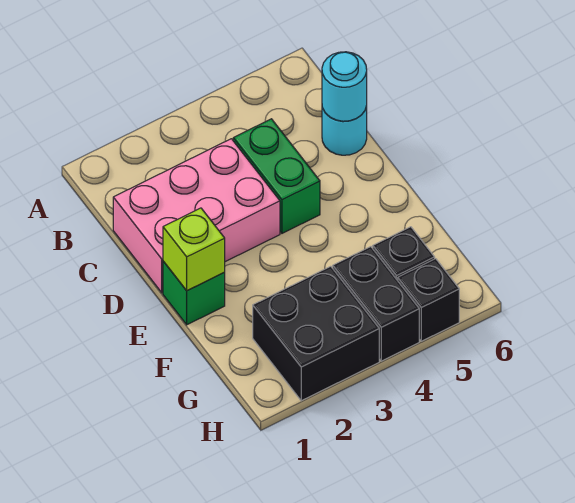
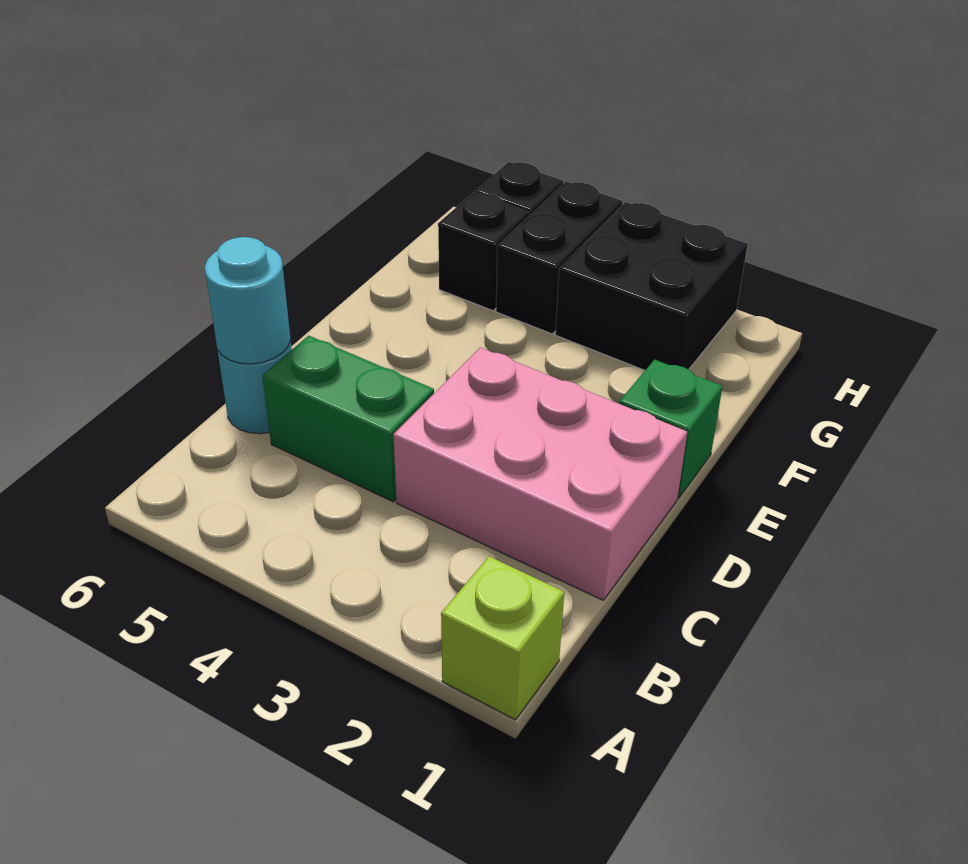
green 1x2 brick [233,119,320,233] -> green 1x2 brick turned to [262,336,434,502]
lime 1x1 brick [163,208,225,291] -> lime 1x1 brick moved to [441,556,564,720]

